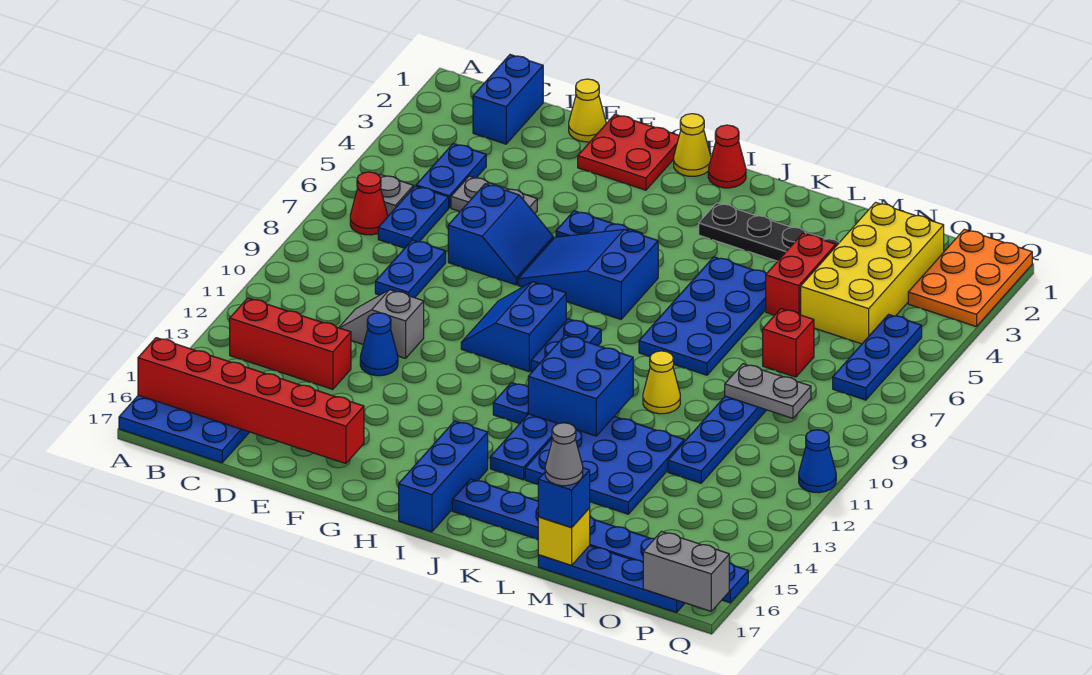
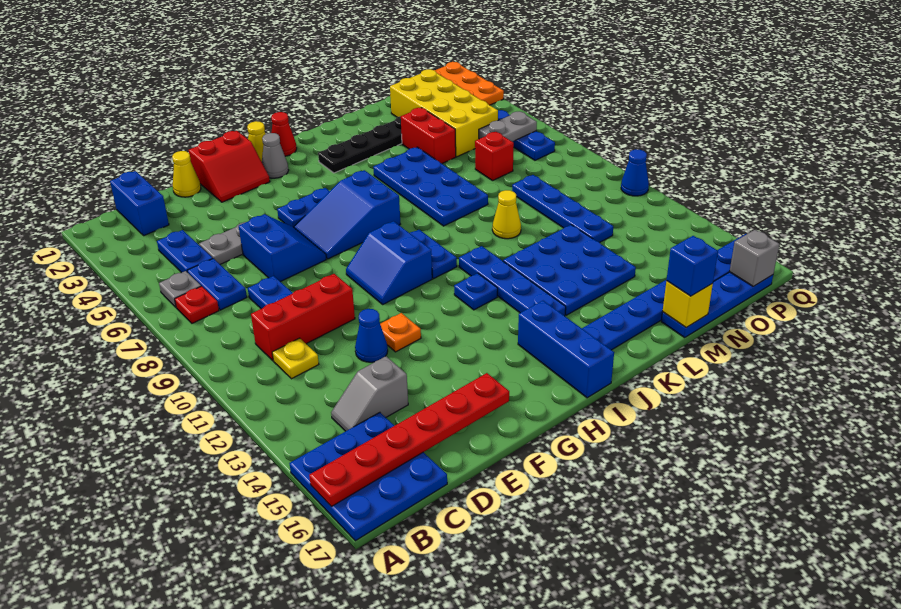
red 1x6 brick [138,338,364,464] -> red 1x6 plate [309,373,509,507]
red 1x1 cone [350,172,388,235] -> red 1x1 plate [175,286,219,323]
red 1x3 brick [230,298,351,389] -> red 1x3 brick moved to [251,274,355,361]
none -> yellow 1x1 plate [272,338,319,379]
grey 1x2 slope [339,290,424,358] -> grey 1x2 slope moved to [331,356,408,431]
red 2x2 plate [578,114,679,190] -> red 2x2 slope [189,131,270,202]
none -> orange 1x1 plate [380,313,421,352]
blue 2x2 brick [528,335,633,436] -> none
grey 1x1 cone [545,423,583,486] -> grey 1x1 cone moved to [262,133,289,178]
grey 1x2 plate [725,364,811,418] -> grey 1x2 plate moved to [479,111,537,142]
grey 1x2 brick [643,532,729,611] -> grey 1x1 brick [730,230,779,286]

